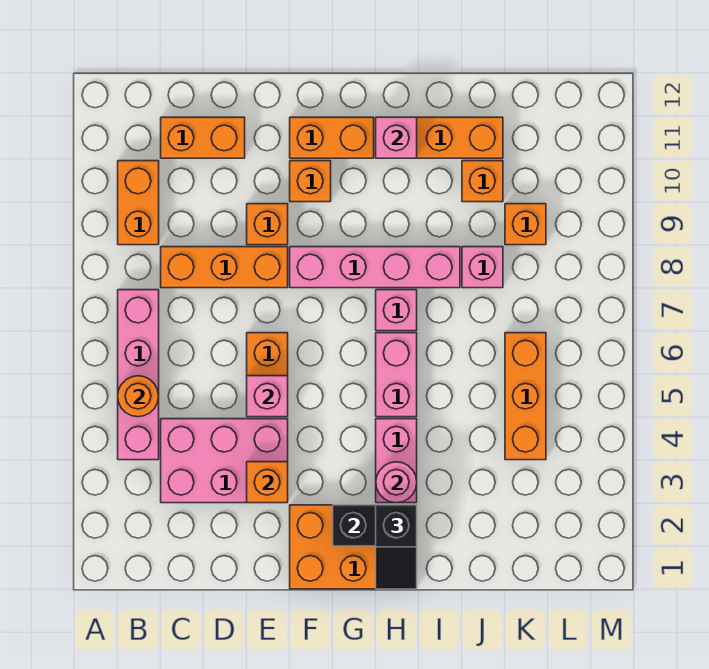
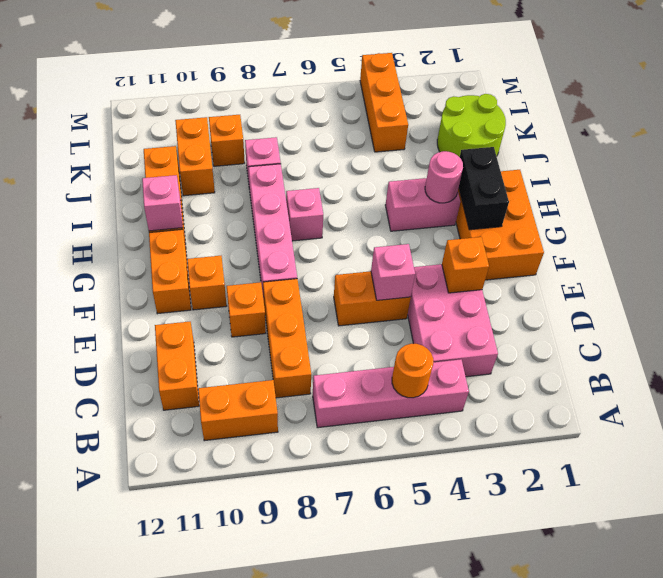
black 1x2 slope [376,505,417,589] -> none
pink 1x2 brick [376,333,417,417] -> none
none -> lime 2x2 round brick [437,94,506,157]
orange 1x1 brick [462,161,503,202] -> orange 1x2 brick [175,117,215,196]
orange 1x3 brick [505,333,546,460] -> orange 1x3 brick turned to [360,53,408,152]

